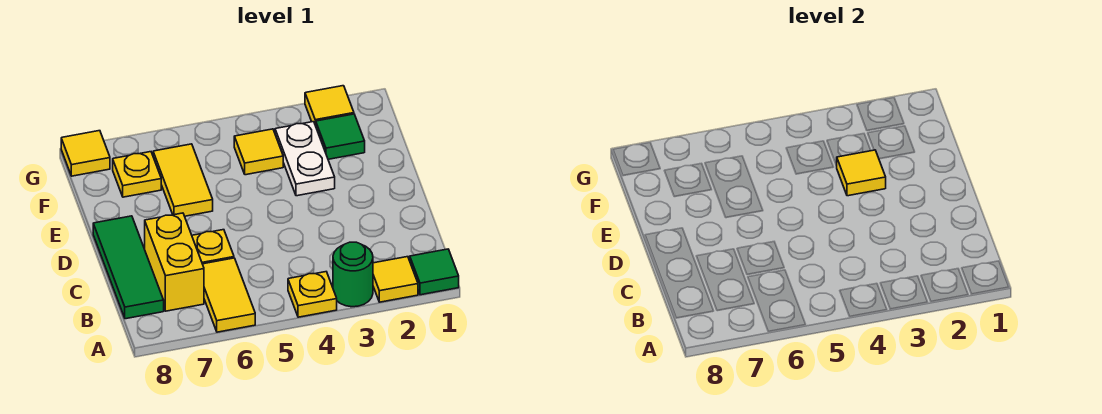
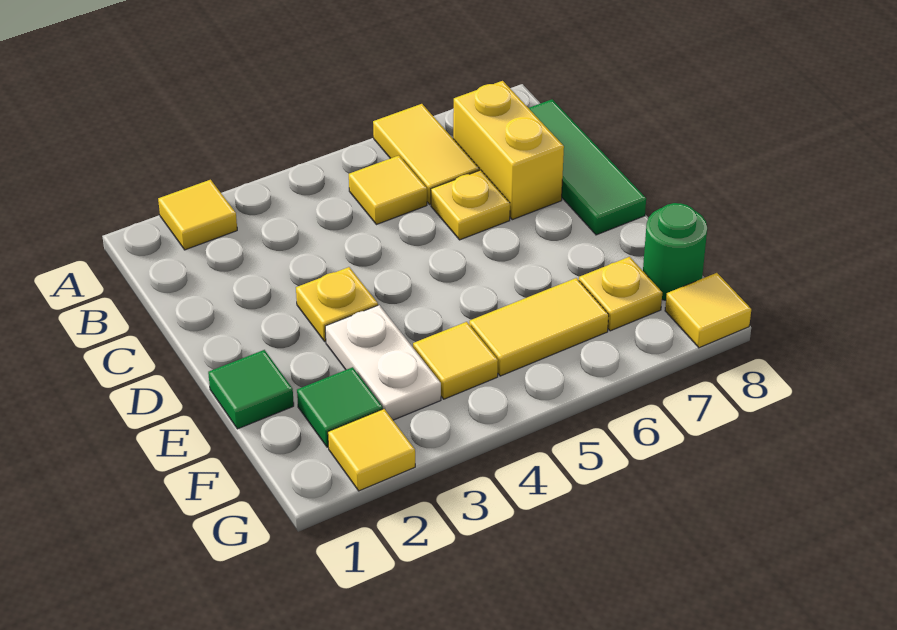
green 1x1 tile [410,249,459,295] -> green 1x1 tile moved to [208,350,294,429]
green 1x1 round brick [333,242,373,307] -> green 1x1 round brick moved to [643,203,707,300]
yellow 1x1 plate [288,272,337,317] -> yellow 1x1 plate moved to [296,267,378,342]
yellow 1x1 tile [836,150,886,196] -> yellow 1x1 tile moved to [349,156,427,225]
yellow 1x2 tile [153,144,213,216] -> yellow 1x2 tile turned to [469,278,609,376]

